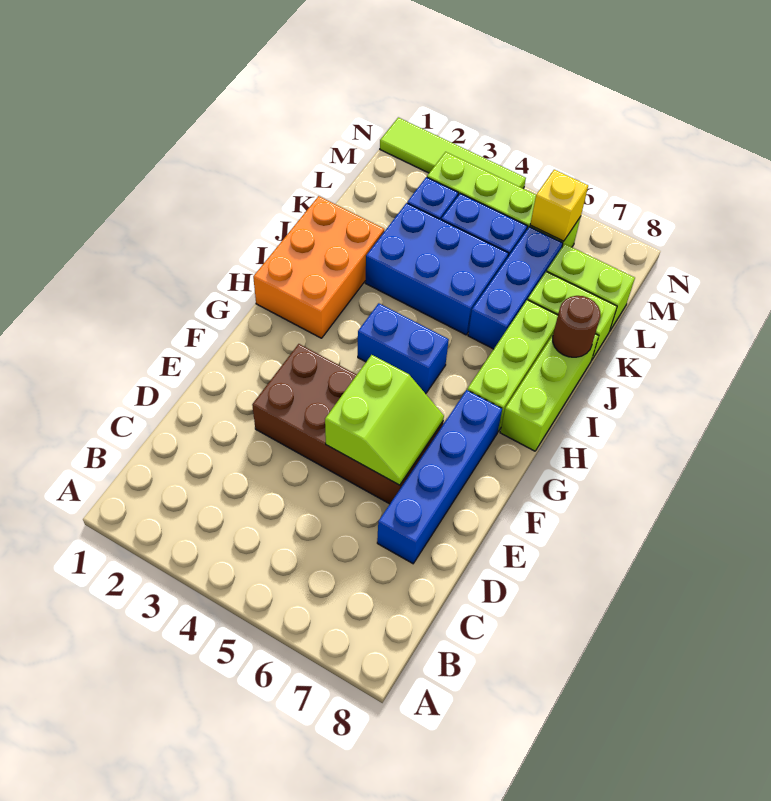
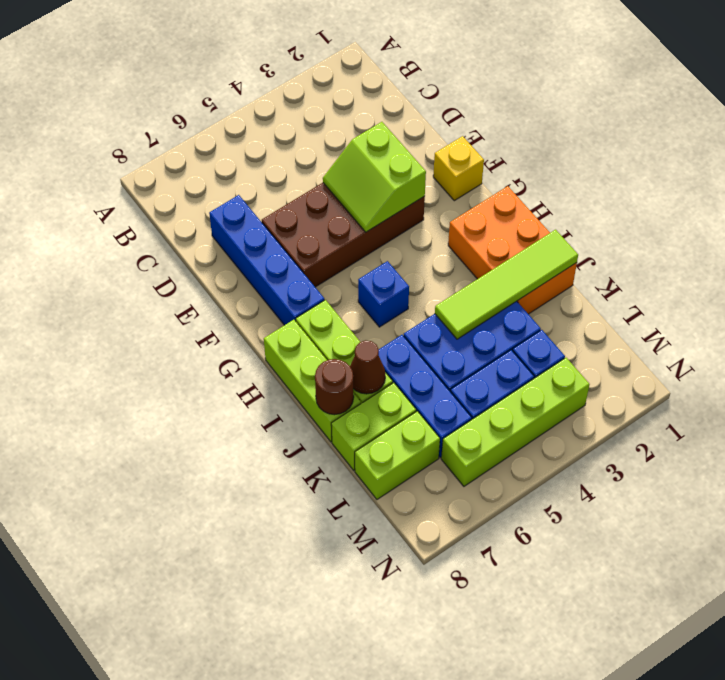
lime 2x2 slope [325,355,444,485] -> lime 2x2 slope moved to [323,122,426,232]
blue 1x2 brick [358,303,449,394] -> blue 1x1 brick [358,261,409,327]
none -> brown 1x1 cone [350,340,385,394]
yellow 1x1 brick [530,170,588,241] -> yellow 1x1 brick moved to [433,136,484,201]
lime 1x4 tile [380,117,526,188] -> lime 1x4 tile moved to [435,230,578,339]

